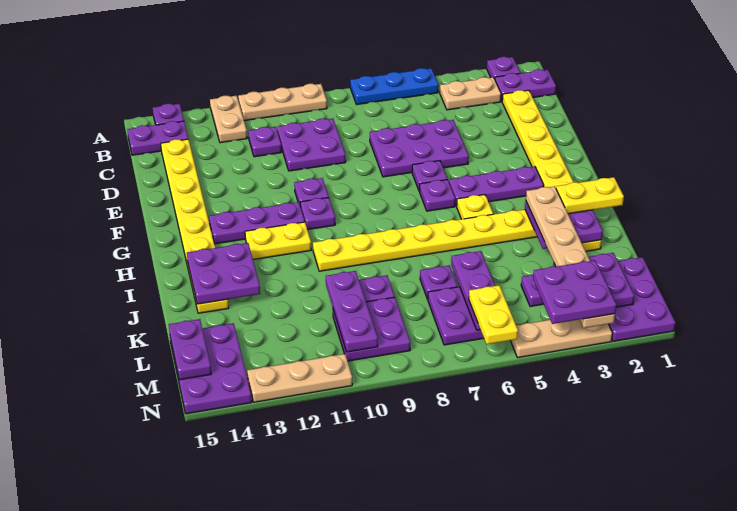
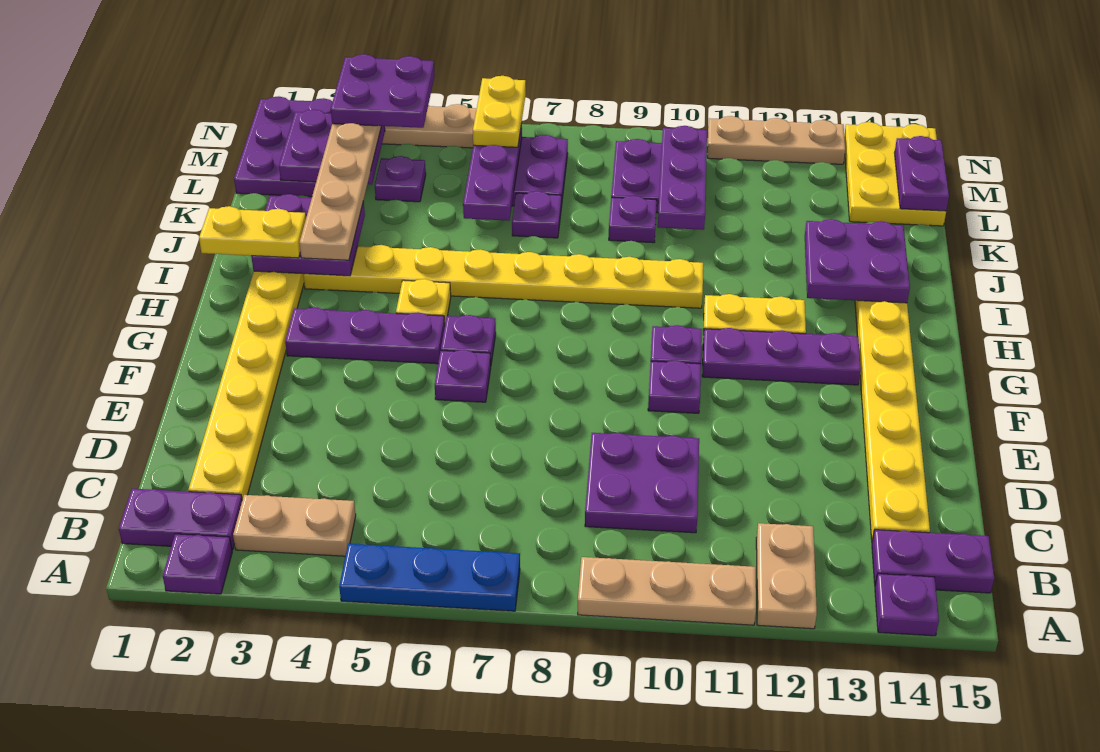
purple 1x1 plate [248,127,281,157] -> none
purple 2x3 plate [370,120,469,177] -> none
purple 2x3 plate [170,323,252,414] -> yellow 2x3 plate [844,122,946,226]

